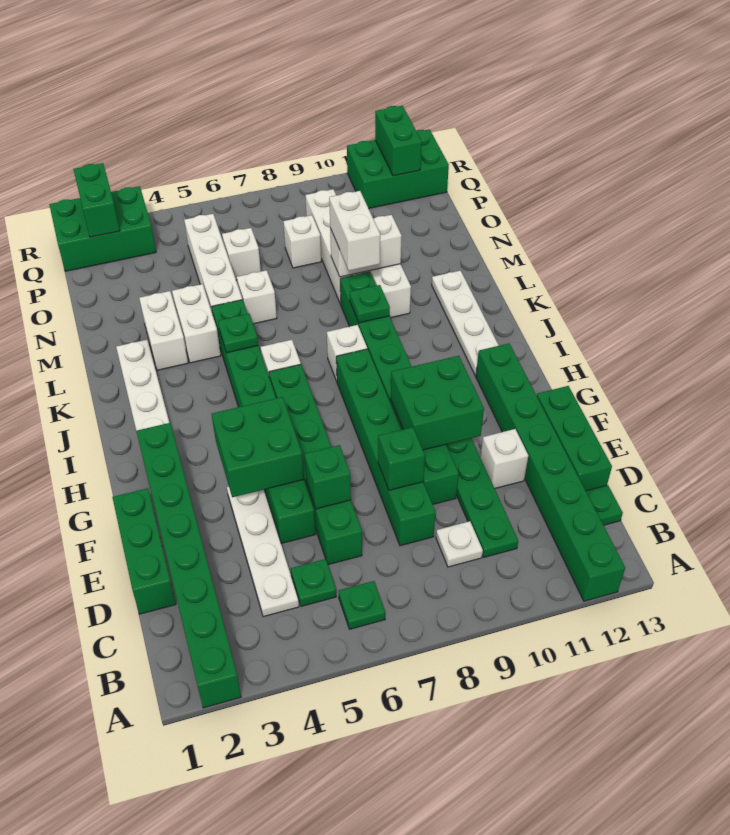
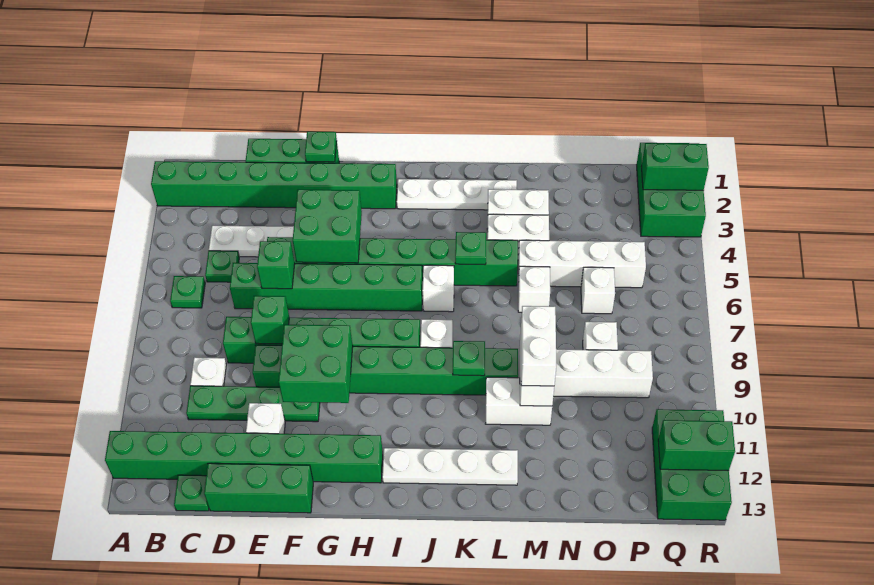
none -> green 1x1 plate [305,132,337,162]
white 1x2 brick [329,191,380,271] -> white 1x2 brick turned to [521,306,556,386]

